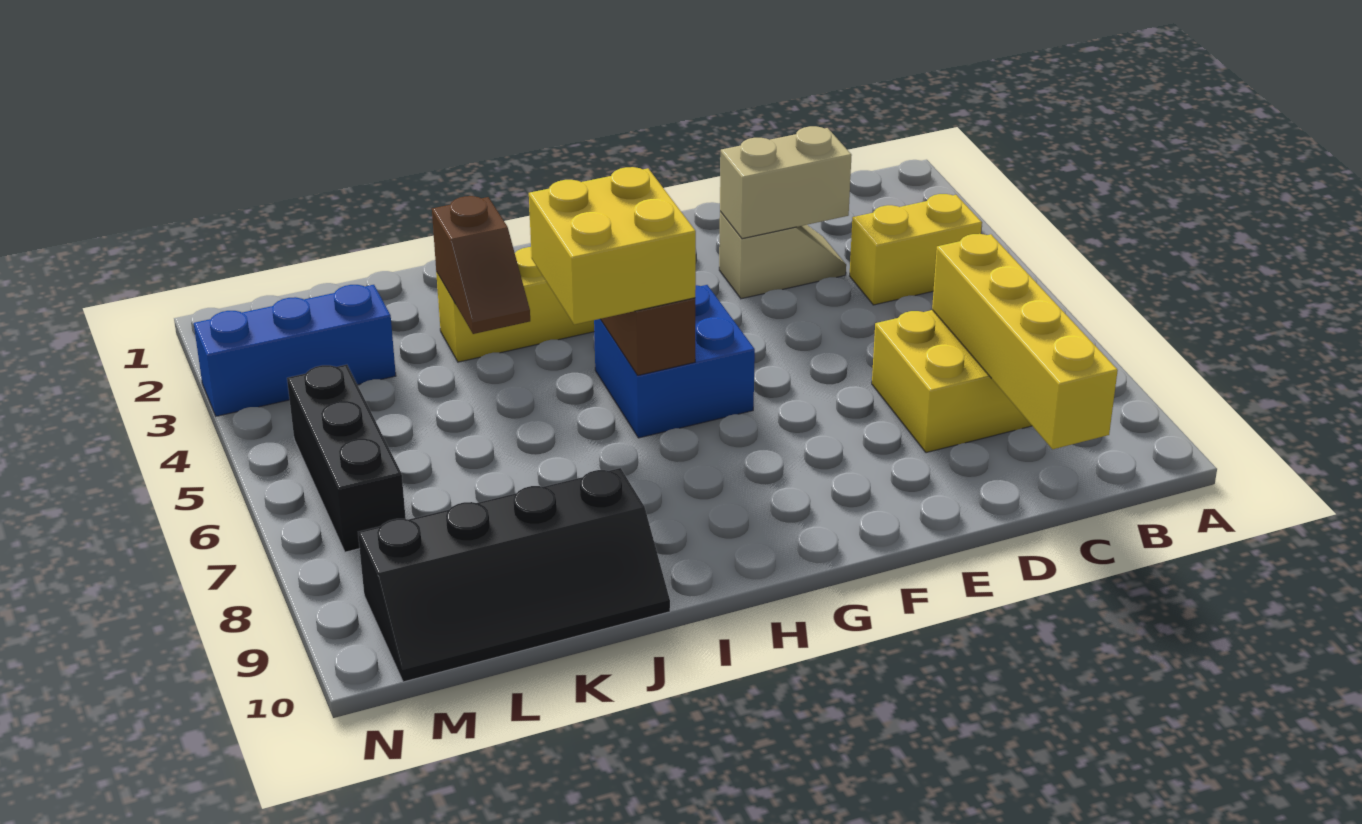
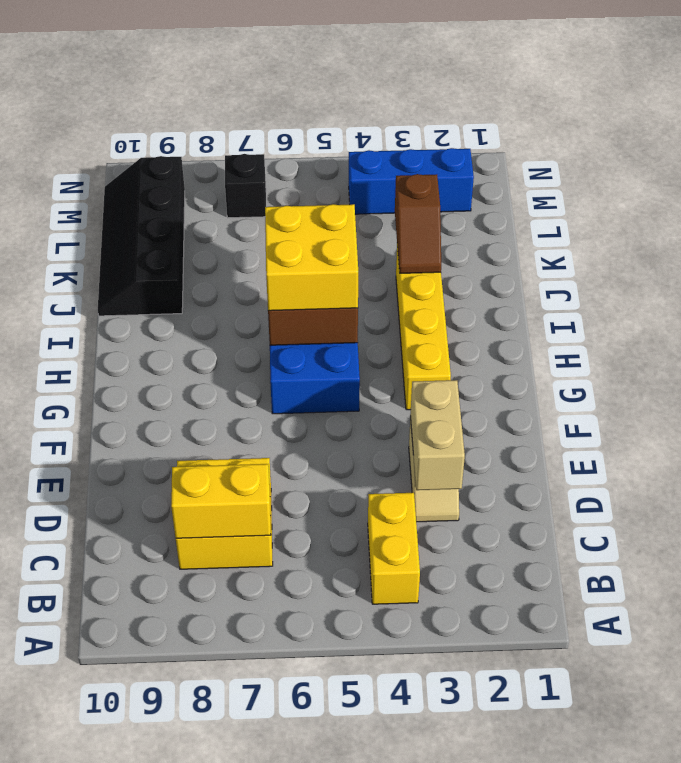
yellow 1x4 brick [932,234,1118,449] -> yellow 1x2 brick [171,464,271,538]
brown 1x2 slope [432,196,530,334] -> brown 1x2 slope turned to [395,174,441,273]
blue 1x3 brick [194,285,396,416] -> blue 1x3 brick turned to [349,148,474,214]
black 1x3 brick [287,365,406,552] -> black 1x1 brick [225,154,266,218]

